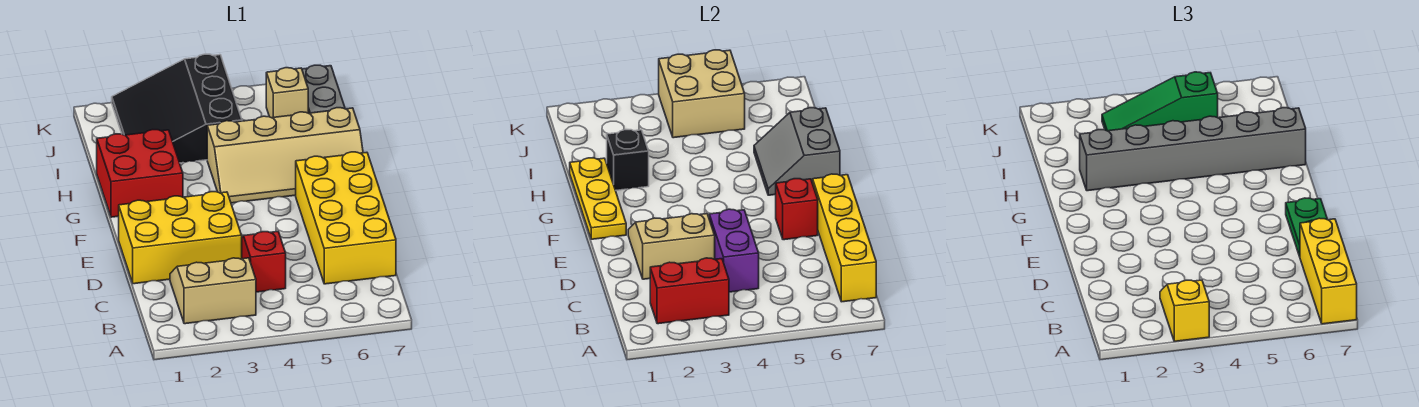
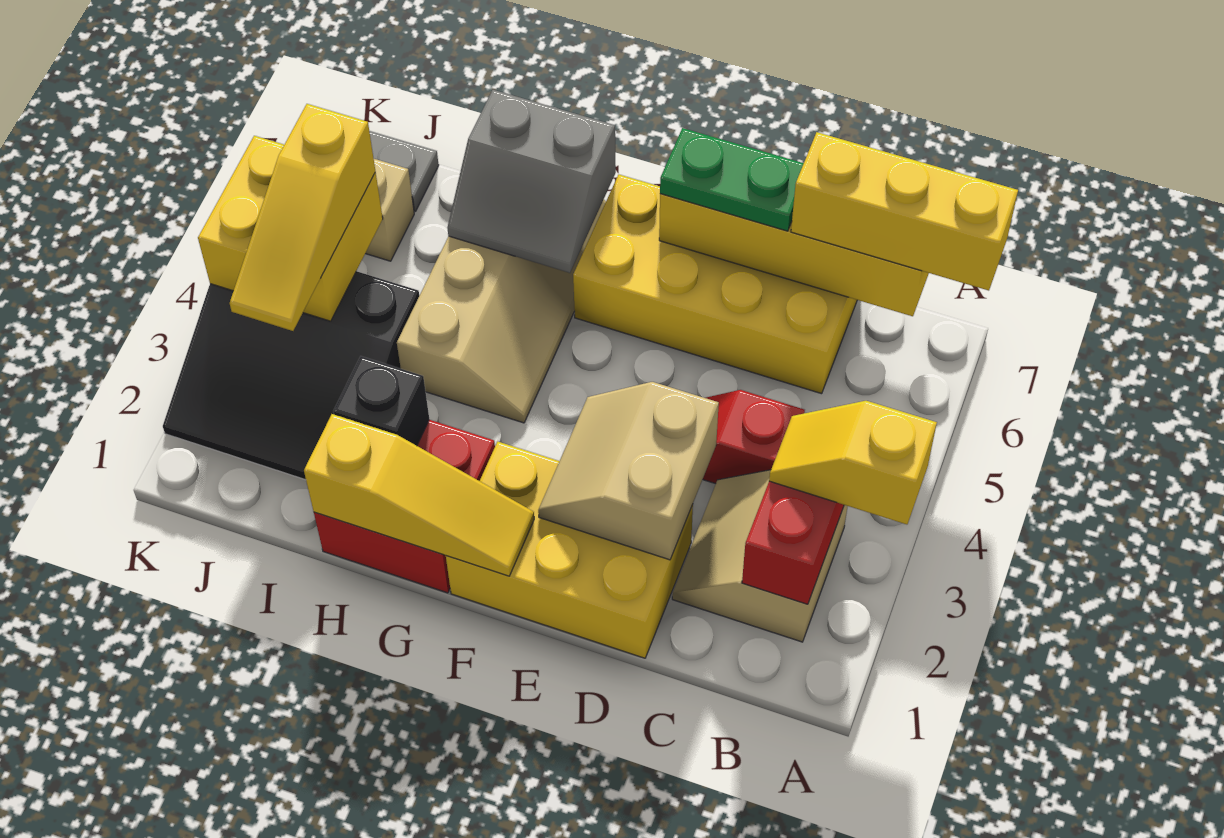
purple 1x2 brick [709,209,759,292] -> none
yellow 2x3 brick [119,192,242,284] -> yellow 2x3 brick turned to [446,442,693,658]
red 1x1 brick [776,179,818,240] -> none
yellow 1x3 plate [570,158,626,239] -> yellow 1x3 slope [304,414,534,576]
grey 1x6 brick [1080,108,1306,191] -> none
green 1x3 slope [1102,72,1218,131] -> yellow 1x3 slope [230,104,375,331]
tan 2x2 brick [659,50,745,138] -> yellow 2x2 brick [198,136,383,321]

